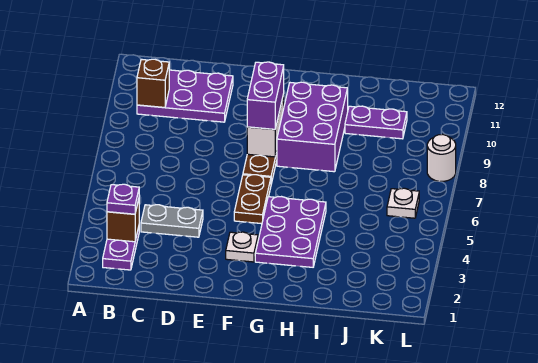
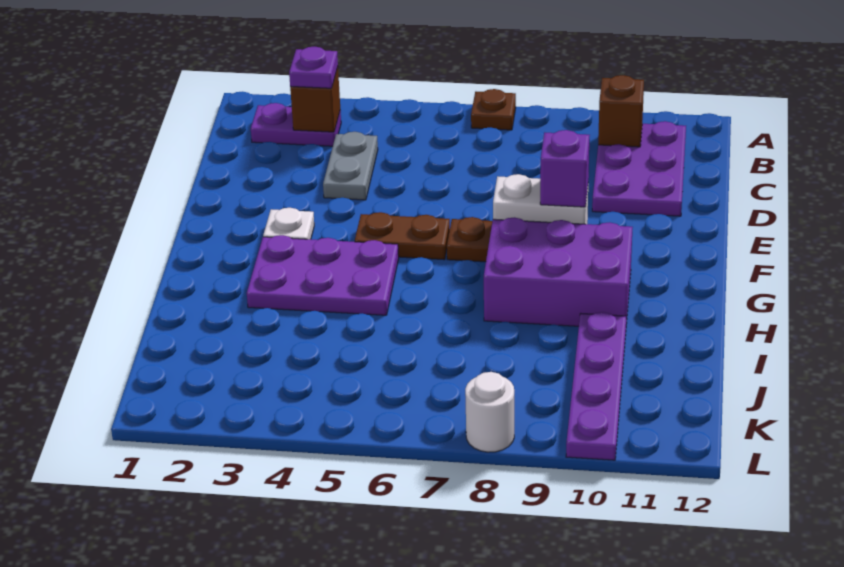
none -> brown 1x1 plate [471,89,516,130]
purple 1x2 brick [247,62,284,129] -> purple 1x1 brick [540,130,590,207]
purple 1x2 plate [345,106,407,139] -> purple 1x4 plate [566,312,626,460]
white 1x1 plate [387,188,419,218] -> none

